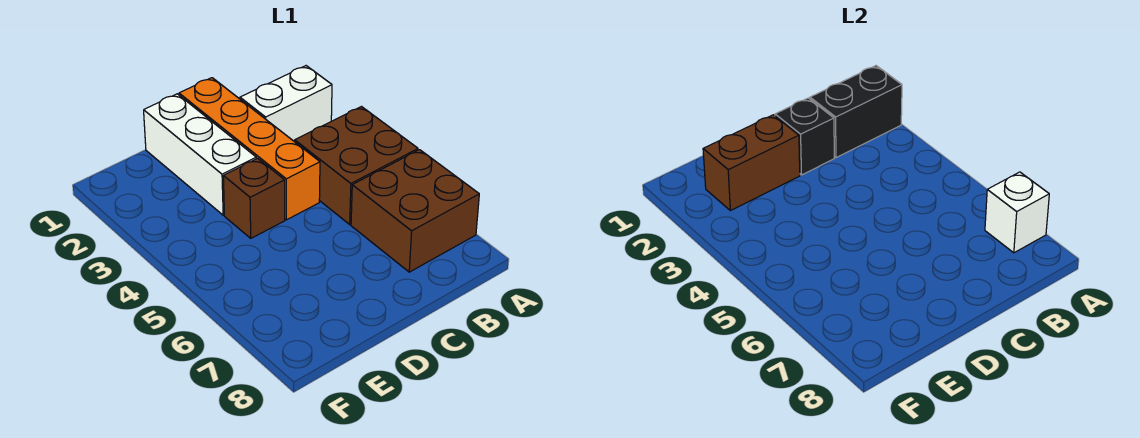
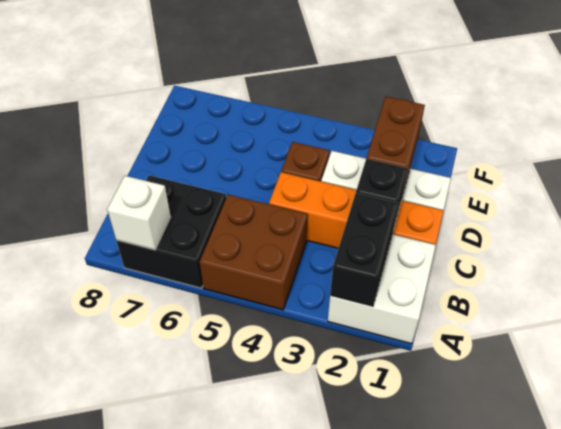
white 1x2 brick [240,66,332,142] -> white 2x2 brick [328,234,436,344]
brown 2x2 brick [351,150,479,272] -> black 2x2 brick [116,175,226,288]

